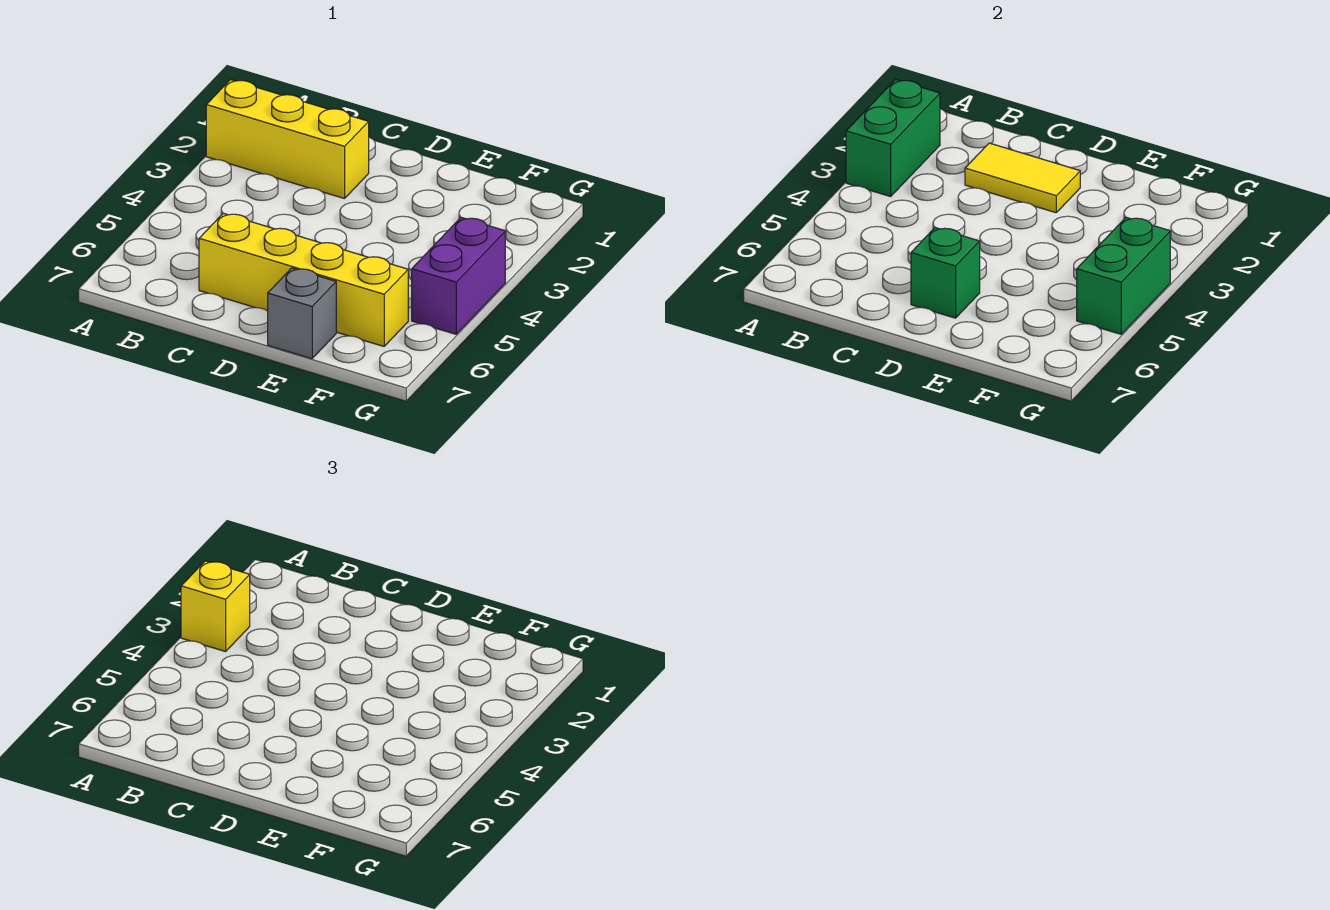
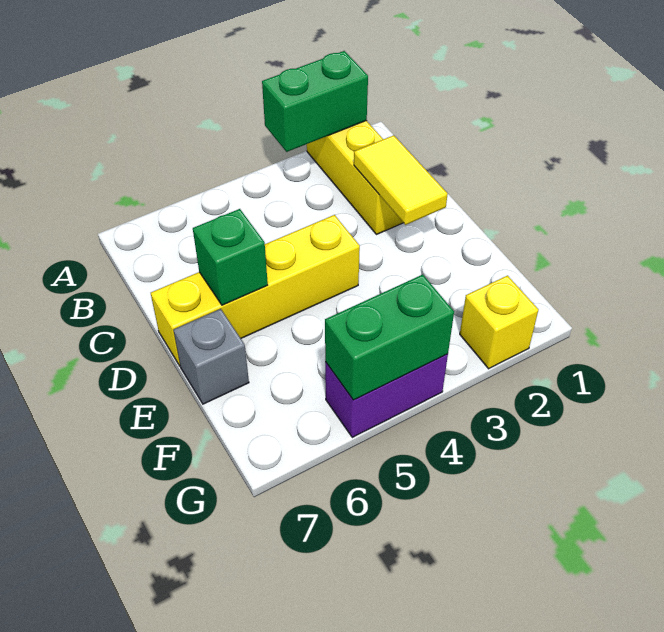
yellow 1x1 brick [181,561,250,651] -> yellow 1x1 brick moved to [460,276,538,369]
yellow 1x4 brick [199,213,408,346] -> yellow 1x4 brick turned to [151,215,360,366]

